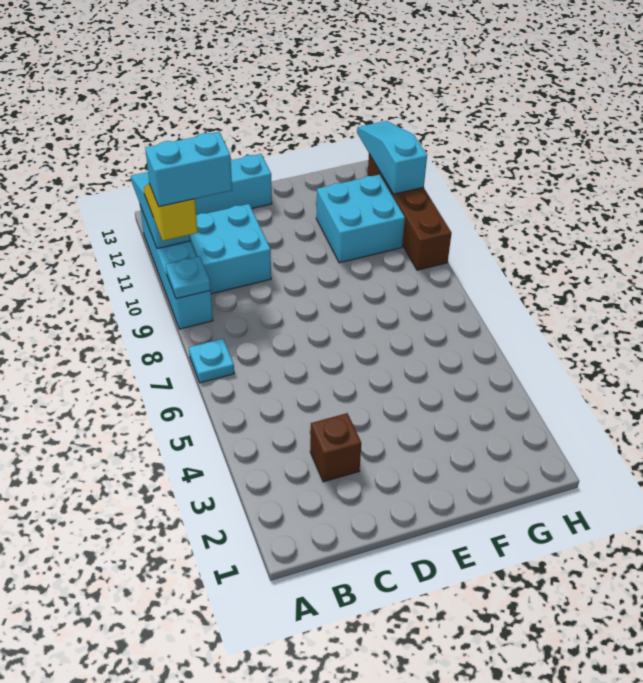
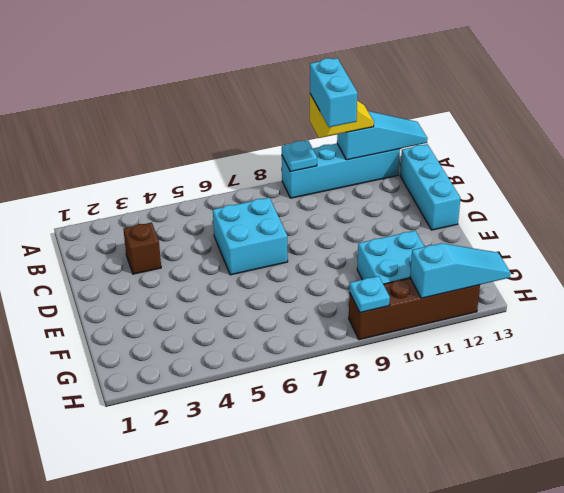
cyan 1x1 plate [189,339,234,383] -> cyan 1x1 plate moved to [349,276,390,313]
cyan 2x2 brick [190,204,271,294] -> cyan 2x2 brick moved to [213,198,288,275]

